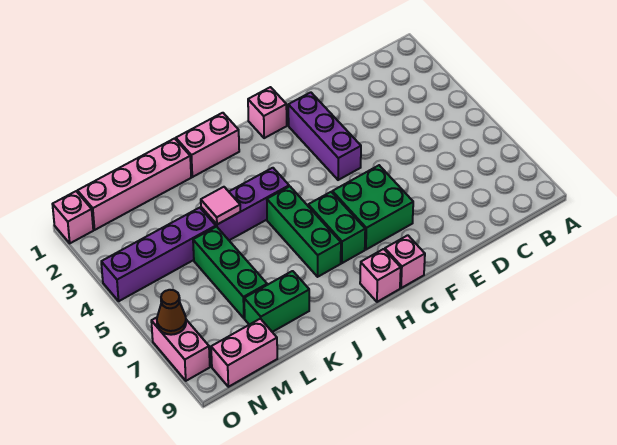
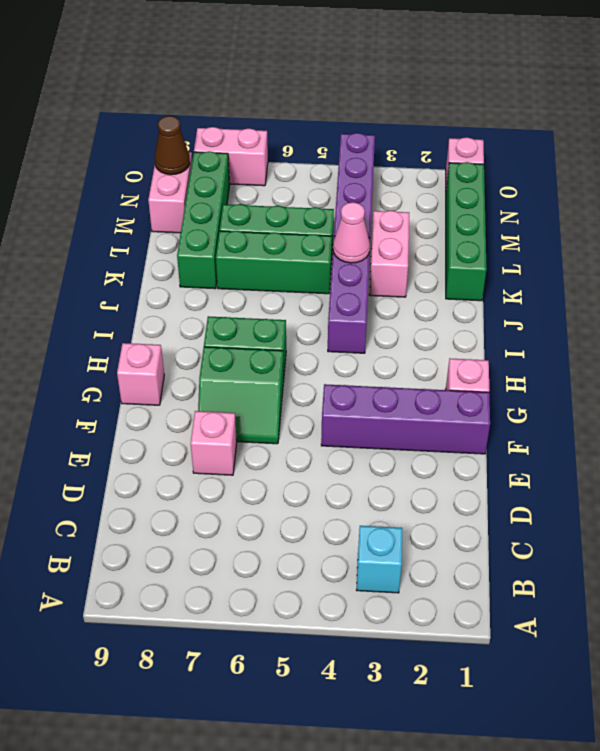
none -> cyan 1x1 brick [357,526,402,593]
purple 1x3 brick [288,92,361,180] -> purple 1x4 brick [321,384,490,454]
green 2x2 brick [332,165,413,250] -> green 2x2 slope [198,347,284,444]
pink 1x1 brick [360,249,401,302] -> pink 1x1 brick moved to [191,411,237,475]
pink 1x2 brick [176,113,239,177] -> pink 1x2 brick moved to [369,211,409,297]
green 1x3 brick [267,186,341,277] -> green 1x3 brick moved to [216,231,332,294]
pink 1x4 brick [78,139,191,230] -> green 1x4 brick [446,162,487,301]
pink 1x1 tile [201,187,240,224] -> pink 1x1 cone [333,202,370,263]
green 1x2 brick [244,271,309,332] -> green 1x4 brick [177,151,230,289]
brown 1x1 cone [157,290,186,335] -> brown 1x1 cone moved to [155,116,190,175]

